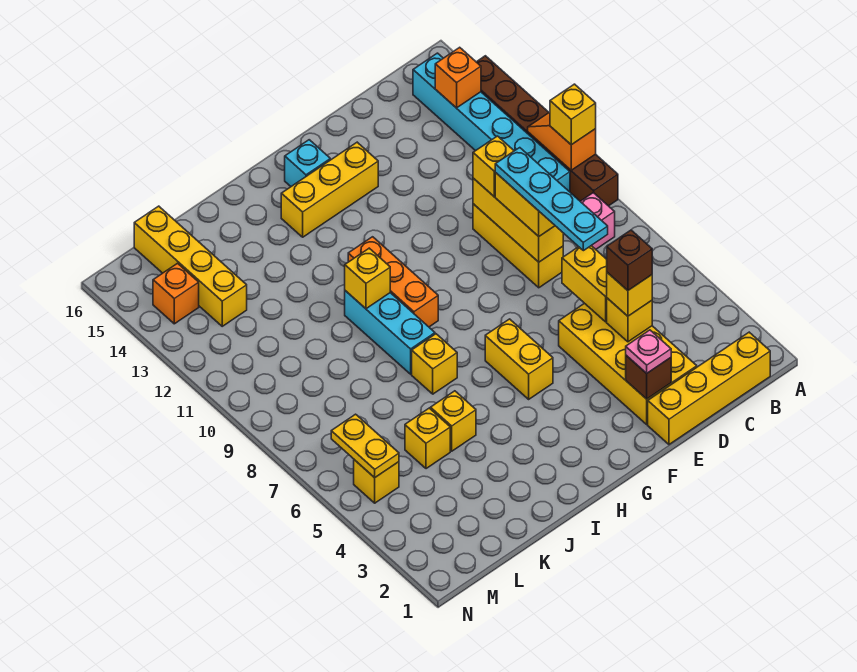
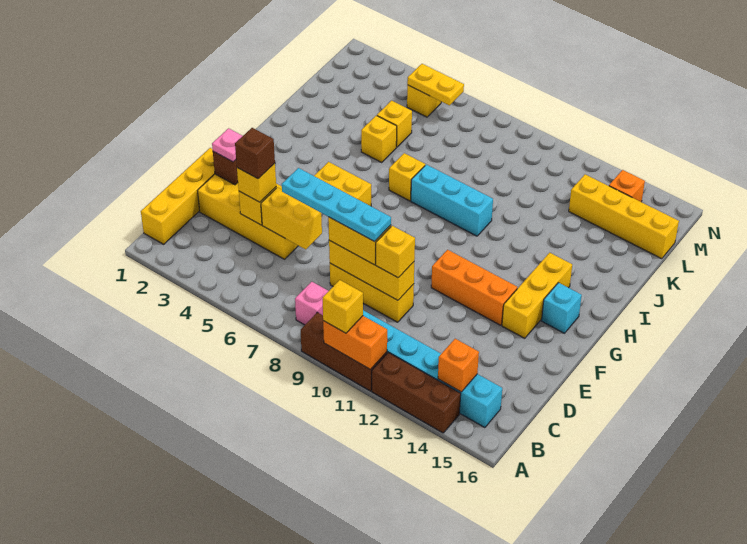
orange 1x2 slope [528,112,596,170] -> orange 1x2 brick [323,316,387,370]
orange 1x3 brick [348,237,438,327] -> orange 1x3 brick moved to [431,250,517,325]
yellow 1x1 brick [345,248,390,309] -> none

